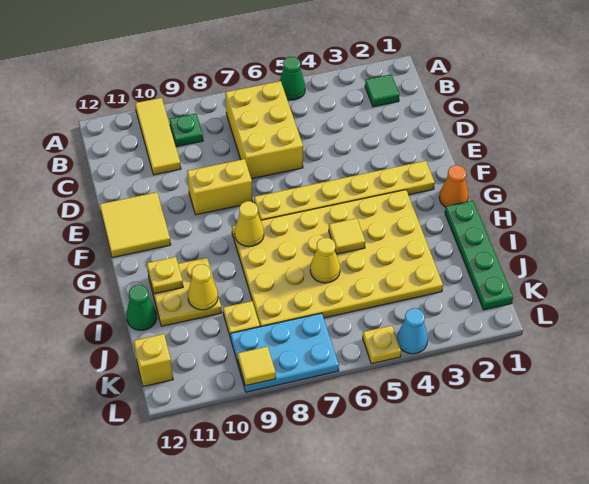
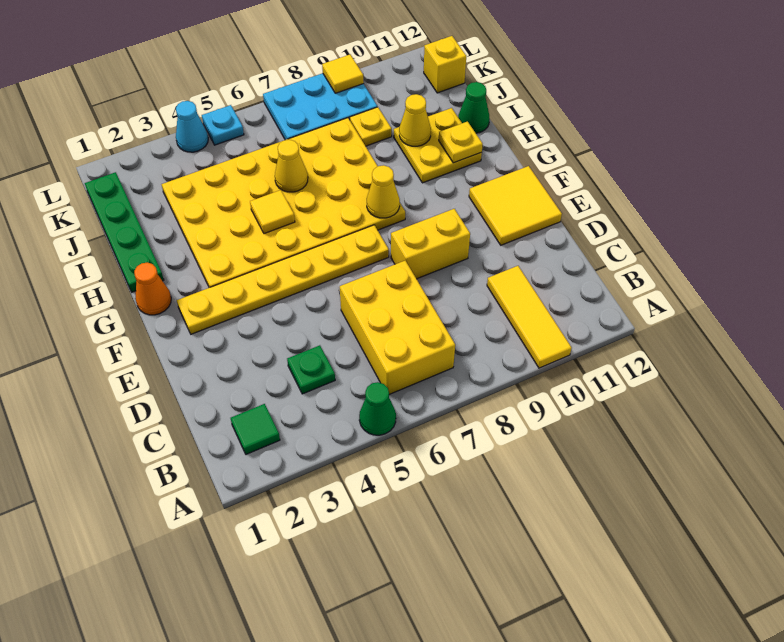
green 1x1 plate [170,114,203,147] -> green 1x1 plate moved to [287,345,335,394]
yellow 1x1 plate [363,326,401,364] -> cyan 1x1 plate [202,105,244,145]

